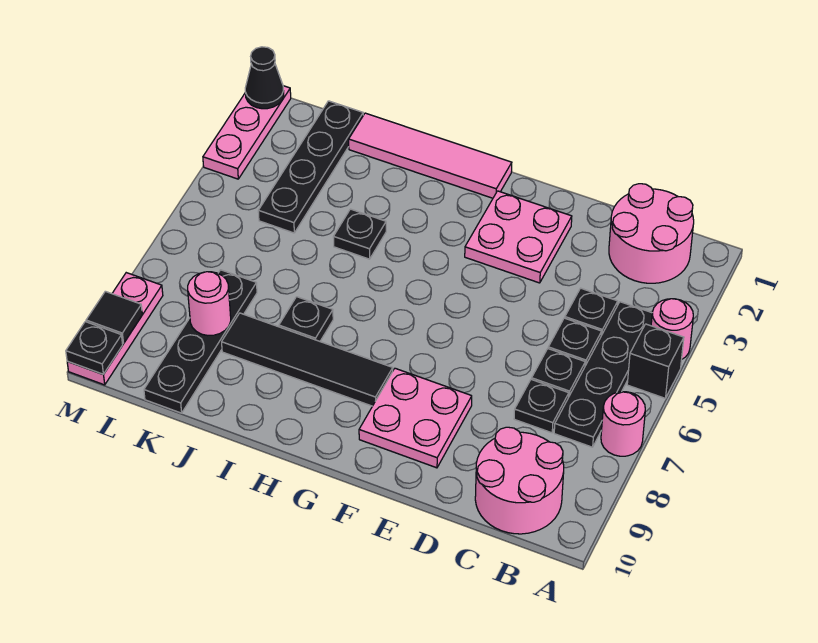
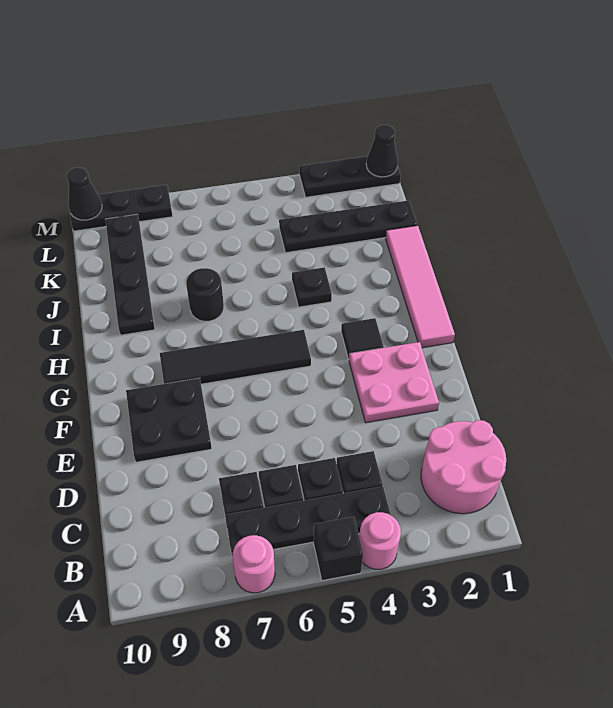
pink 2x2 round brick [475,427,564,534] -> none
pink 2x2 plate [359,368,472,468] -> black 2x2 plate [126,378,212,462]
black 1x4 tile [222,313,393,406] -> black 1x4 tile turned to [160,330,311,384]
black 1x1 plate [279,297,333,341] -> black 1x1 round brick [186,268,224,321]
black 1x4 plate [144,270,257,413] -> black 1x4 plate turned to [105,214,155,335]
pink 1x1 round brick [188,272,231,336] -> none
pink 1x3 plate [203,86,291,179] -> black 1x3 plate [299,156,401,197]
pink 1x3 plate [67,273,163,385] -> black 1x3 plate [70,185,173,231]
black 1x1 tile [86,291,142,343] -> black 1x1 tile moved to [341,318,384,359]
black 1x1 plate [66,322,123,374] -> black 1x1 cone [67,167,102,220]

